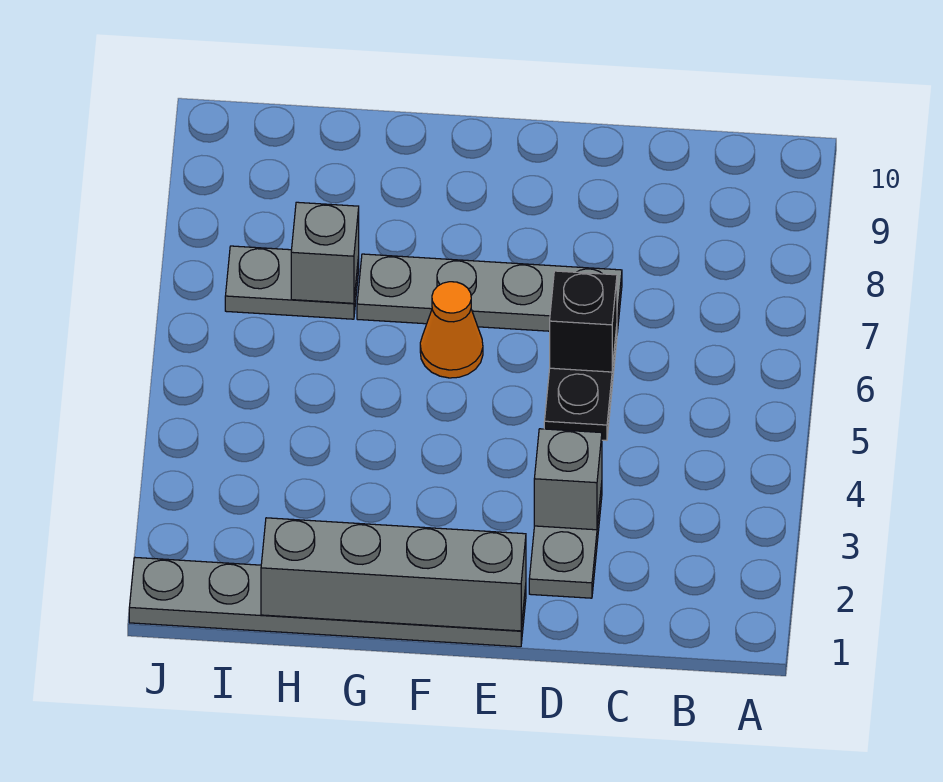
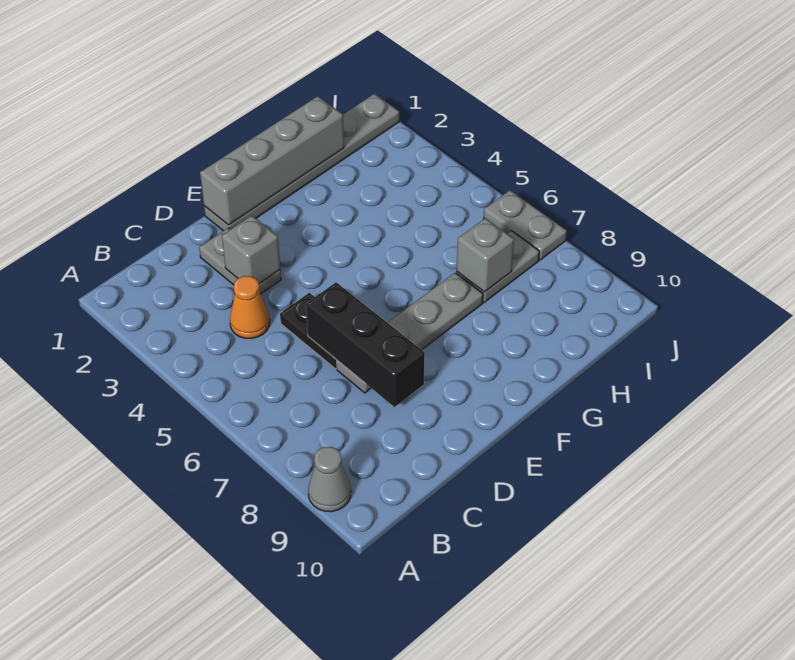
none -> grey 1x1 cone [308,447,351,512]
black 1x1 brick [550,271,617,372] -> black 1x3 brick [306,282,425,407]
orange 1x1 cone [420,282,483,378] -> orange 1x1 cone moved to [230,276,270,338]
none -> grey 1x2 plate [484,190,567,260]

